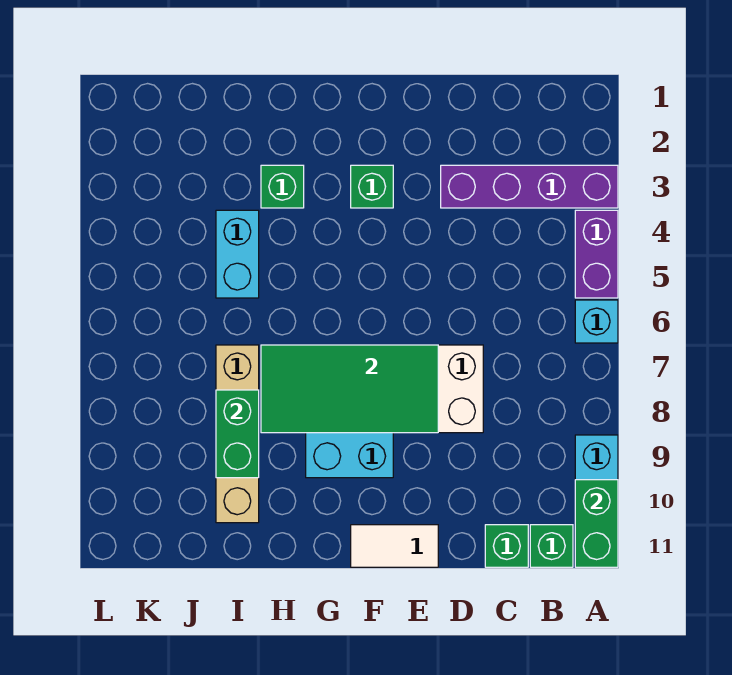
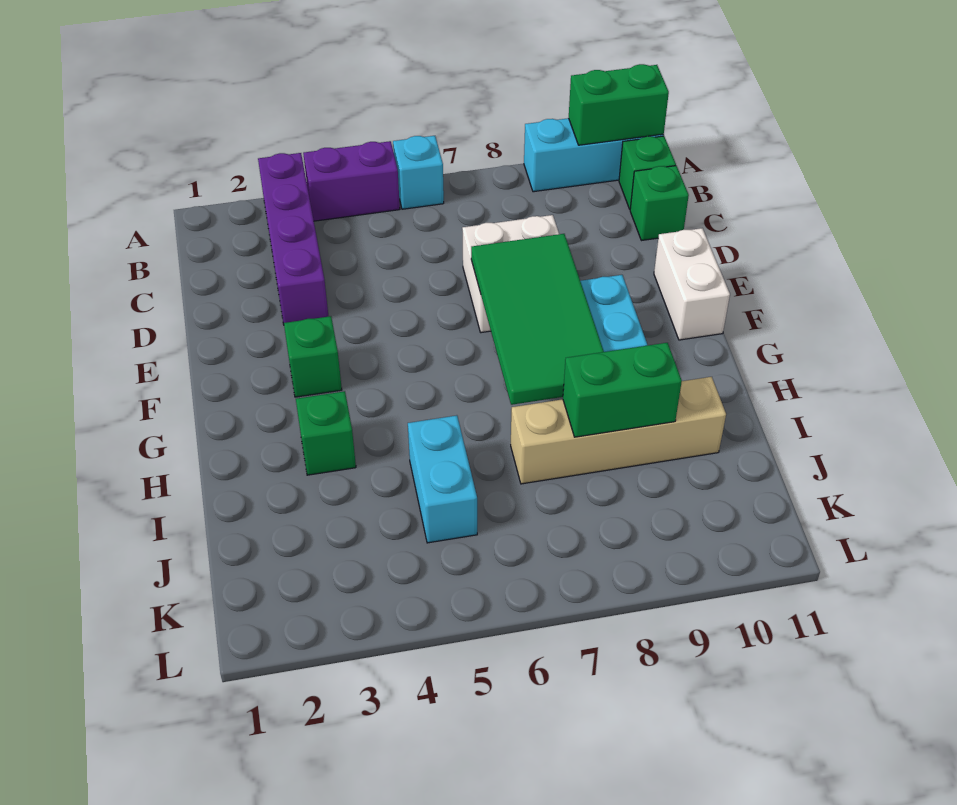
white 1x2 tile [351,525,438,567] -> white 1x2 brick [654,228,730,340]
cyan 1x2 brick [216,210,259,298] -> cyan 1x2 brick turned to [408,415,477,543]

